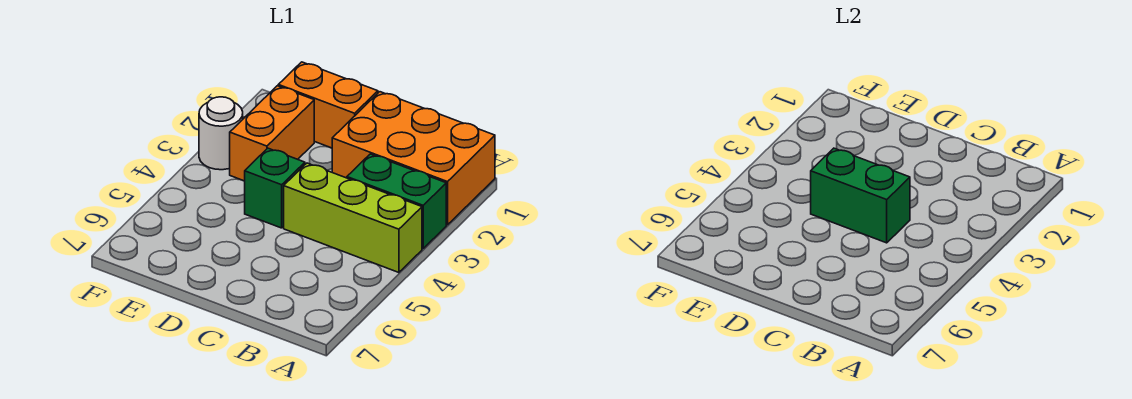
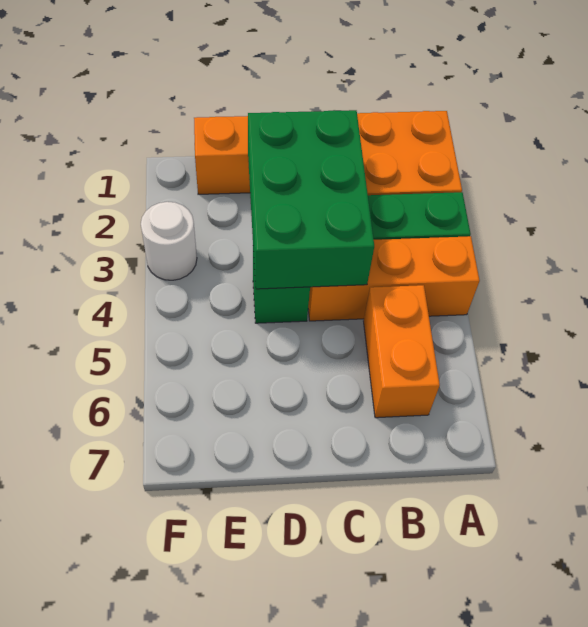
lime 1x3 brick [284,163,422,273] -> orange 1x3 brick [308,236,480,321]
green 1x2 brick [811,148,910,243] -> green 2x3 brick [248,110,374,289]
orange 1x2 brick [230,86,314,181] -> orange 1x2 brick moved to [364,285,440,418]

